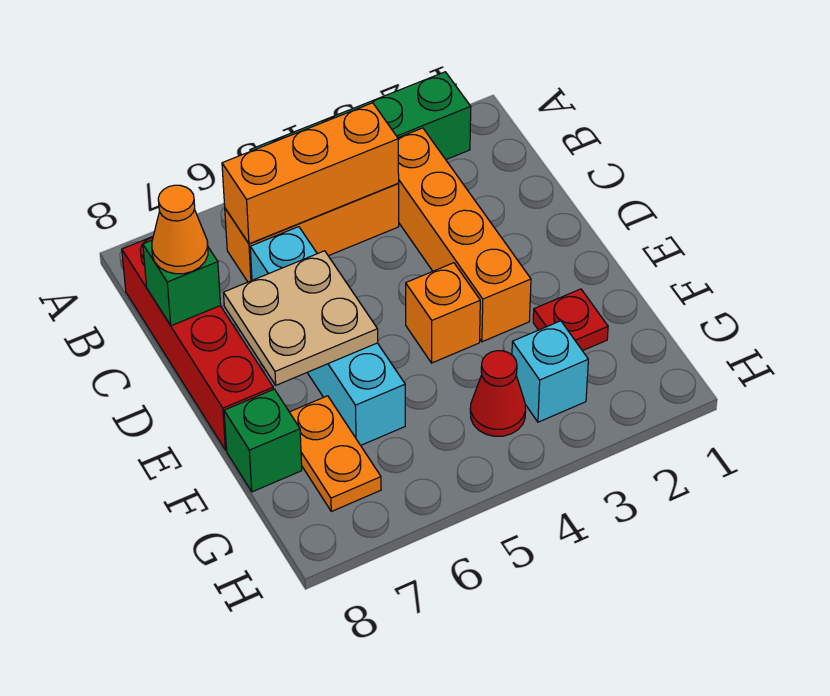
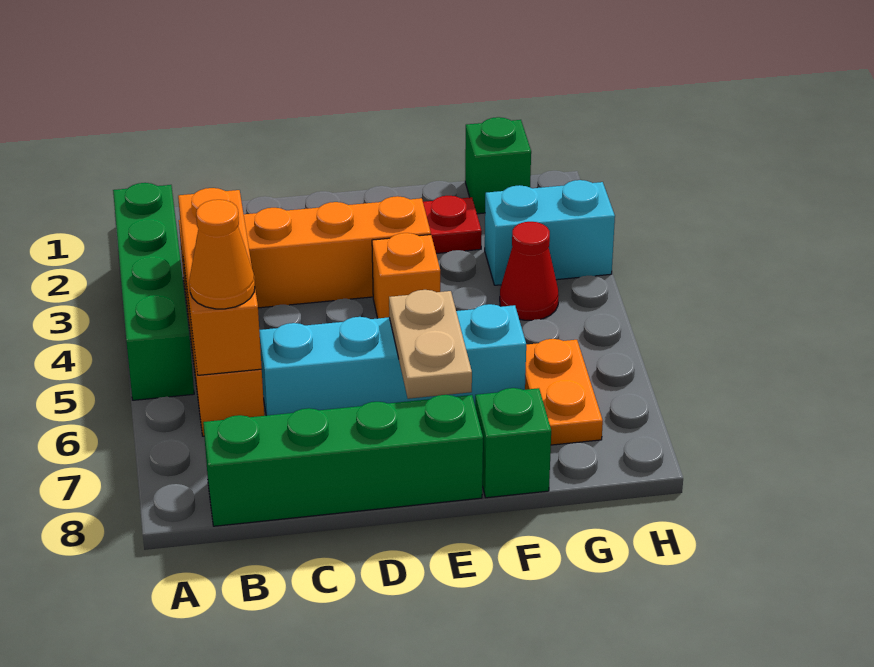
red 1x4 brick [122,237,273,450] -> green 1x4 brick [203,395,483,526]
green 1x1 brick [143,240,221,326] -> green 1x1 brick moved to [465,117,531,214]
orange 1x1 cone [152,185,208,274] -> orange 1x1 cone moved to [189,200,255,309]
tan 2x2 plate [224,251,378,385] -> tan 1x2 plate [389,290,472,399]
orange 1x2 plate [290,396,381,511] -> orange 1x2 plate turned to [525,339,603,445]
cyan 1x1 brick [512,321,588,422] -> cyan 1x2 brick [485,180,615,285]

